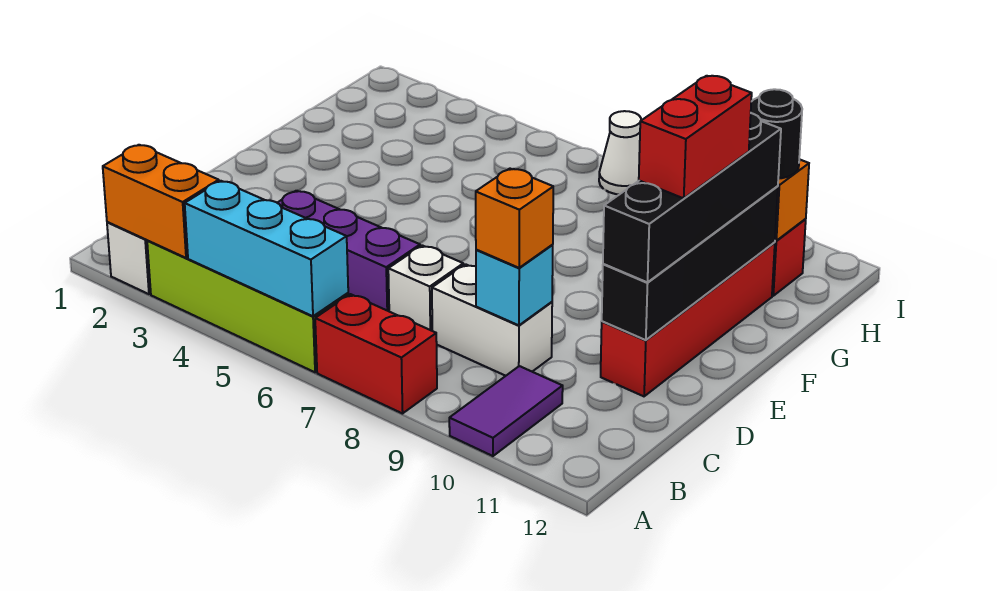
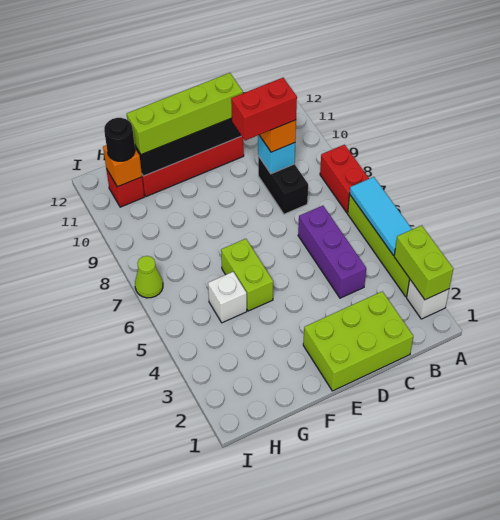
orange 1x2 brick [103,145,219,258] -> lime 1x2 brick [394,225,453,300]
cyan 1x3 brick [185,181,348,316] -> cyan 1x3 tile [350,177,412,256]
purple 1x2 tile [449,366,563,456] -> none
none -> lime 2x3 brick [303,291,413,391]
white 1x1 brick [388,245,463,331] -> white 1x1 brick moved to [208,272,247,323]
white 1x2 brick [432,264,552,376] -> black 1x2 brick [258,156,308,214]
black 1x4 brick [603,113,781,282] -> lime 1x4 brick [127,73,243,155]
red 1x2 brick [639,76,752,198] -> red 1x2 brick moved to [231,78,297,140]
none -> lime 1x2 brick [221,239,273,311]
white 1x1 cone [599,111,641,195] -> lime 1x1 cone [135,256,163,298]

